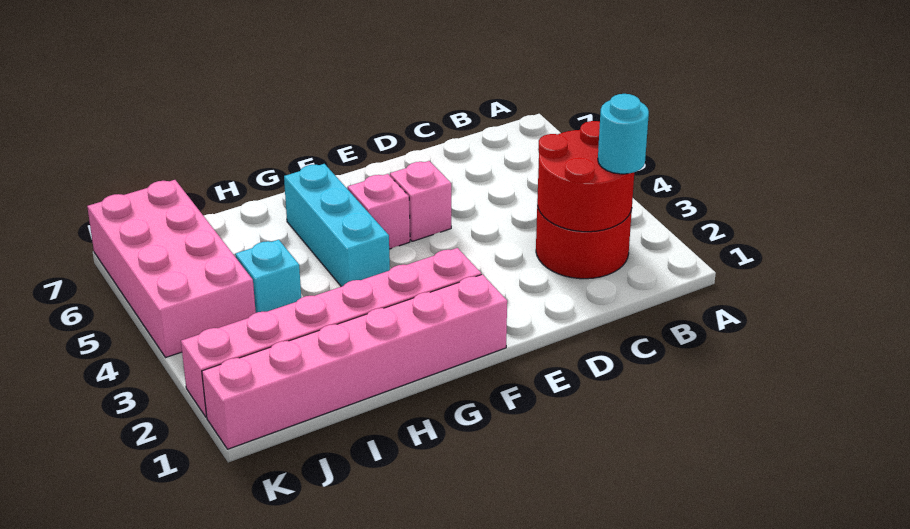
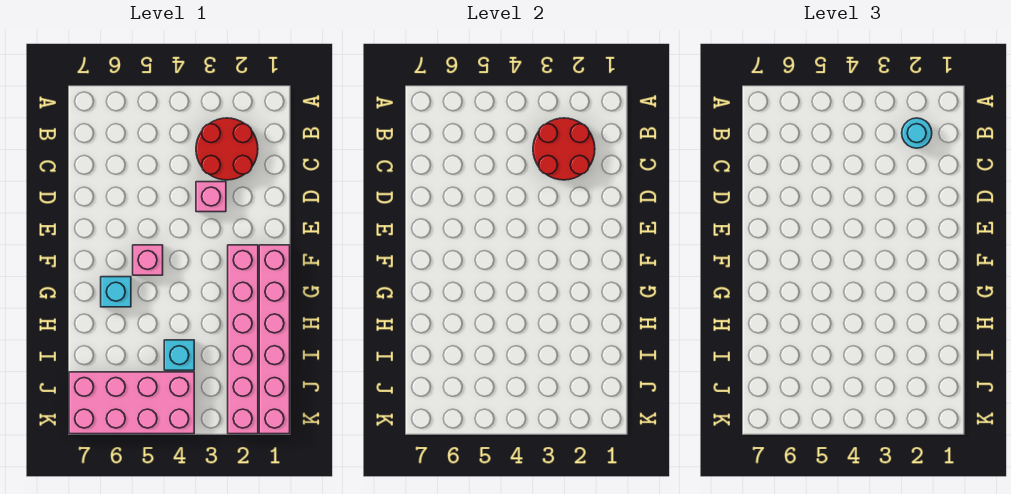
pink 1x1 brick [390,161,451,241] -> pink 1x1 brick moved to [196,182,226,212]
cyan 1x3 brick [284,164,390,287] -> cyan 1x1 brick [101,277,131,307]

